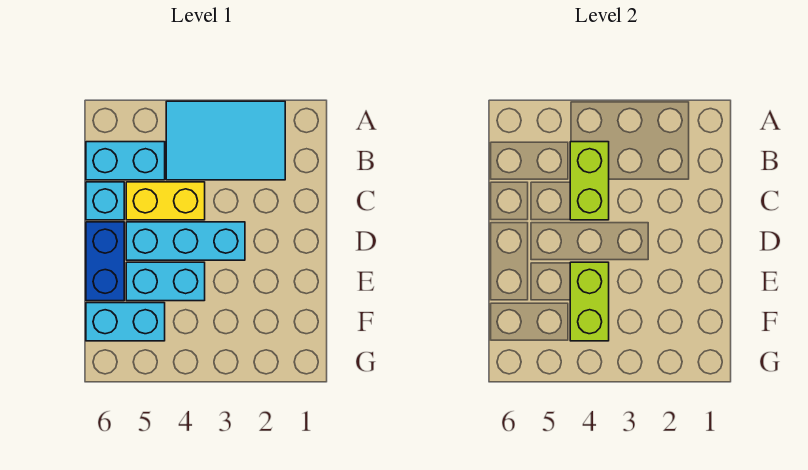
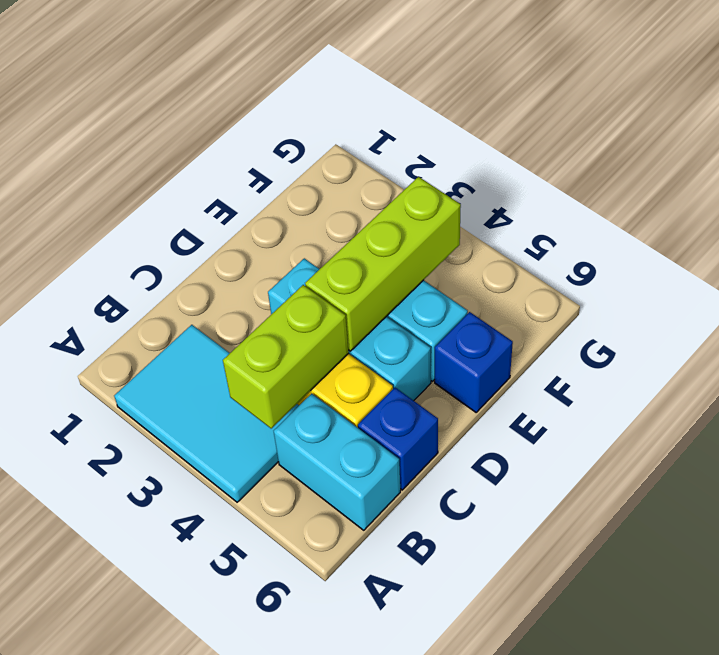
cyan 1x1 brick [86,182,124,220] -> blue 1x1 brick [358,388,438,490]
blue 1x2 brick [86,222,124,301] -> blue 1x1 brick [435,312,513,412]
lime 1x2 brick [570,262,609,341] -> lime 1x3 brick [305,177,461,351]
cyan 1x2 brick [86,303,165,341] -> none

